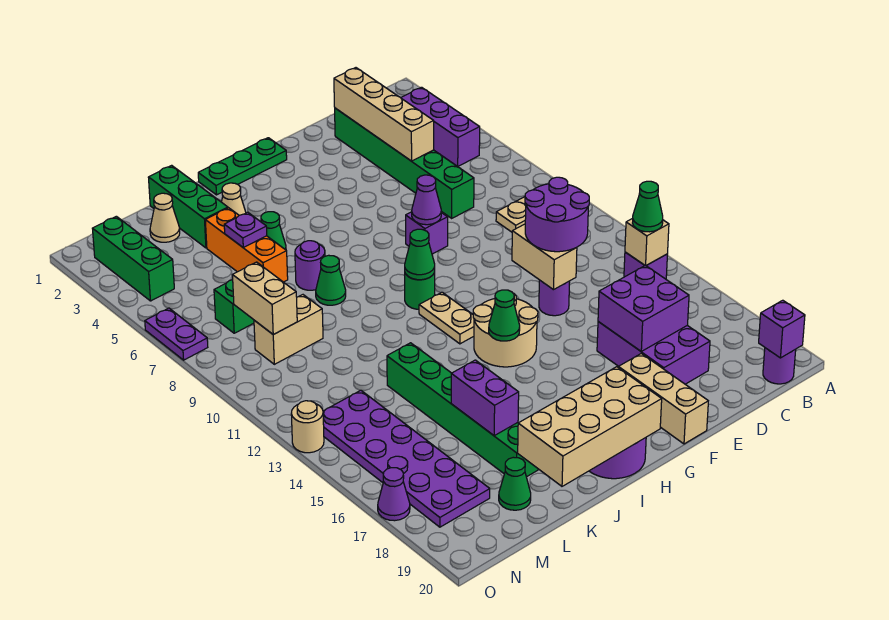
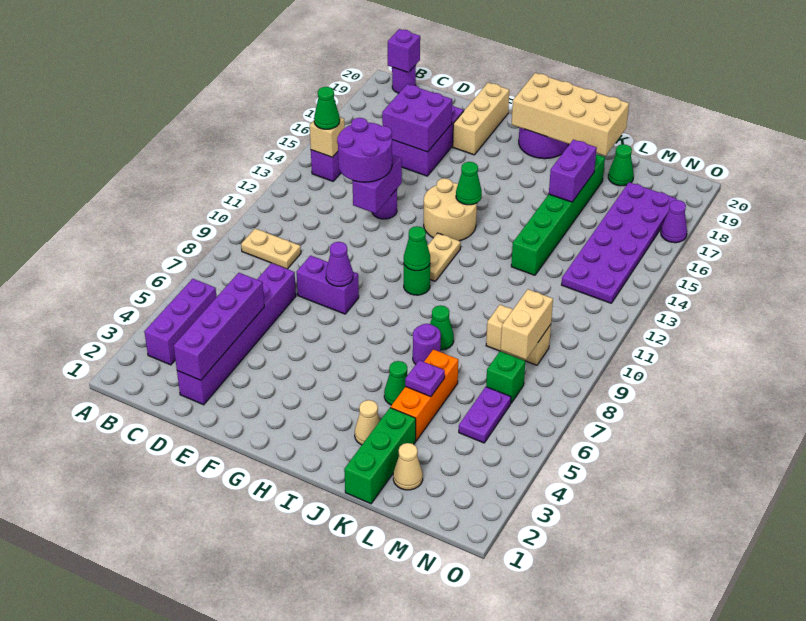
green 1x6 brick [335,108,474,218] -> purple 1x6 brick [177,263,296,405]
tan 1x4 brick [334,68,434,161] -> purple 1x4 brick [174,273,264,380]
tan 1x2 brick [512,224,577,290] -> purple 1x2 brick [353,155,402,214]
purple 1x1 brick [406,212,448,254] -> purple 1x2 brick [297,256,359,314]
green 1x3 plate [198,138,287,195] -> none
green 1x3 brick [92,216,174,301] -> none
purple 1x2 plate [145,308,208,360] -> purple 1x2 plate moved to [459,387,511,443]
tan 1x1 round brick [291,401,324,453] -> none

